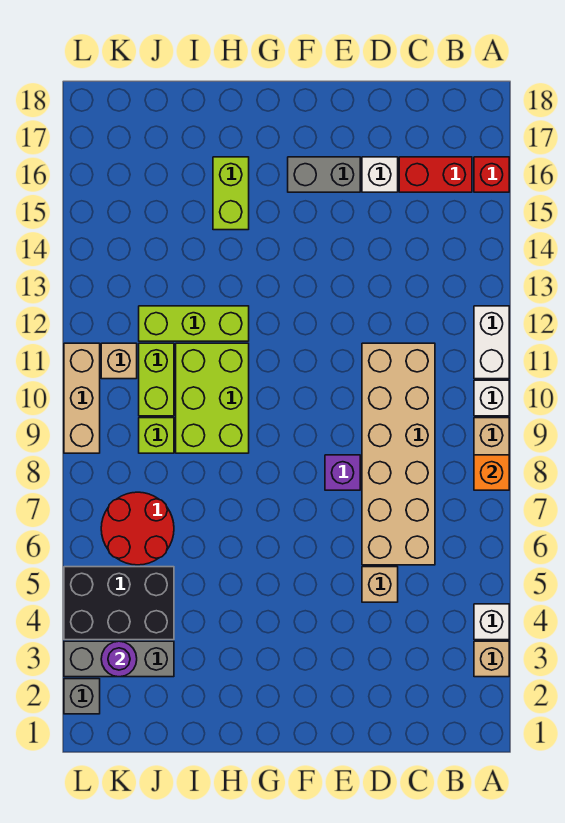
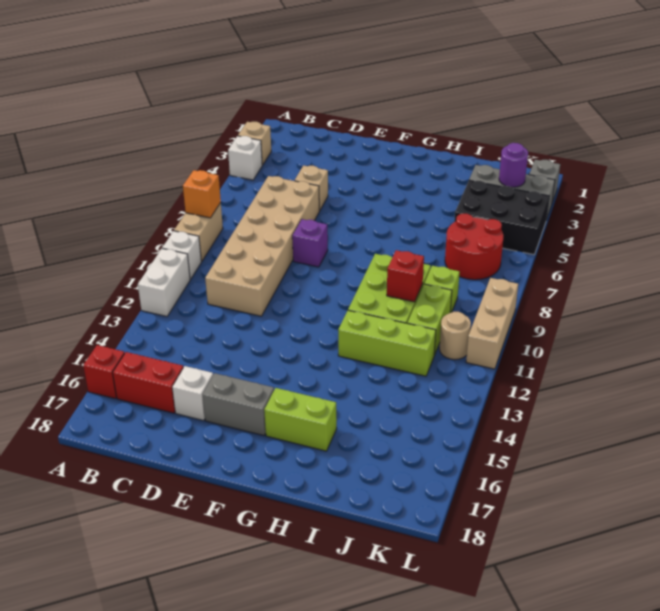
lime 1x2 brick [213,157,249,230] -> lime 1x2 brick turned to [264,388,337,451]
none -> red 1x1 brick [387,250,424,302]
tan 1x1 brick [101,343,137,379] -> tan 1x1 round brick [439,312,471,360]

